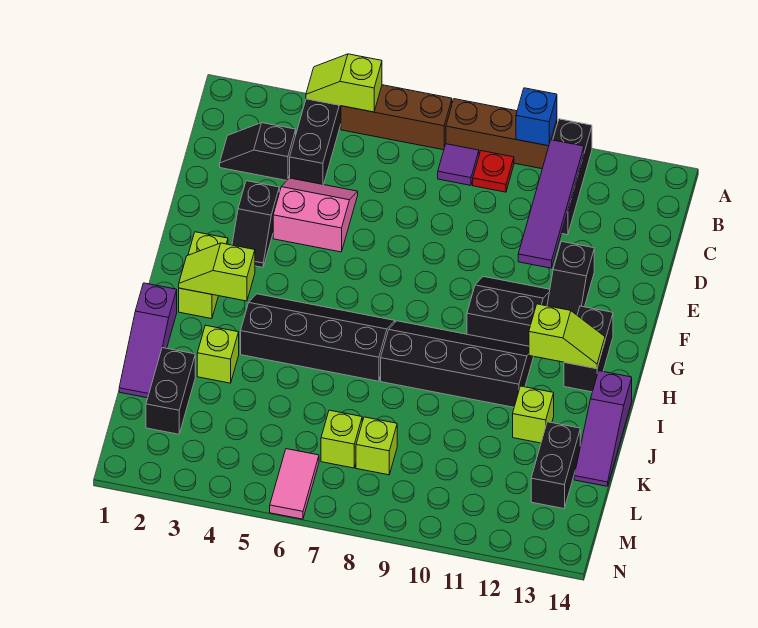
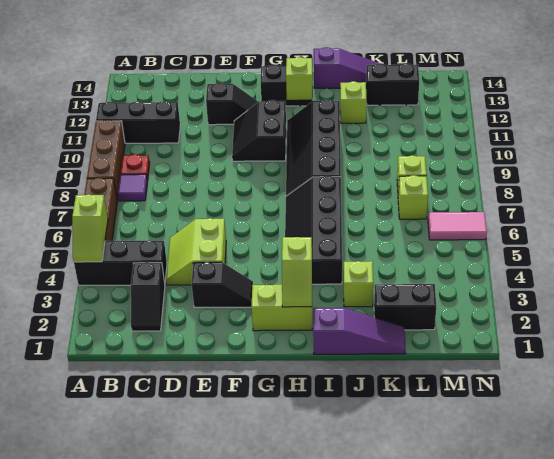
blue 1x1 brick [516,88,557,146] -> none
purple 1x4 tile [518,140,584,268] -> none
pink 2x2 slope [273,178,358,252] -> lime 2x2 slope [166,218,226,285]

